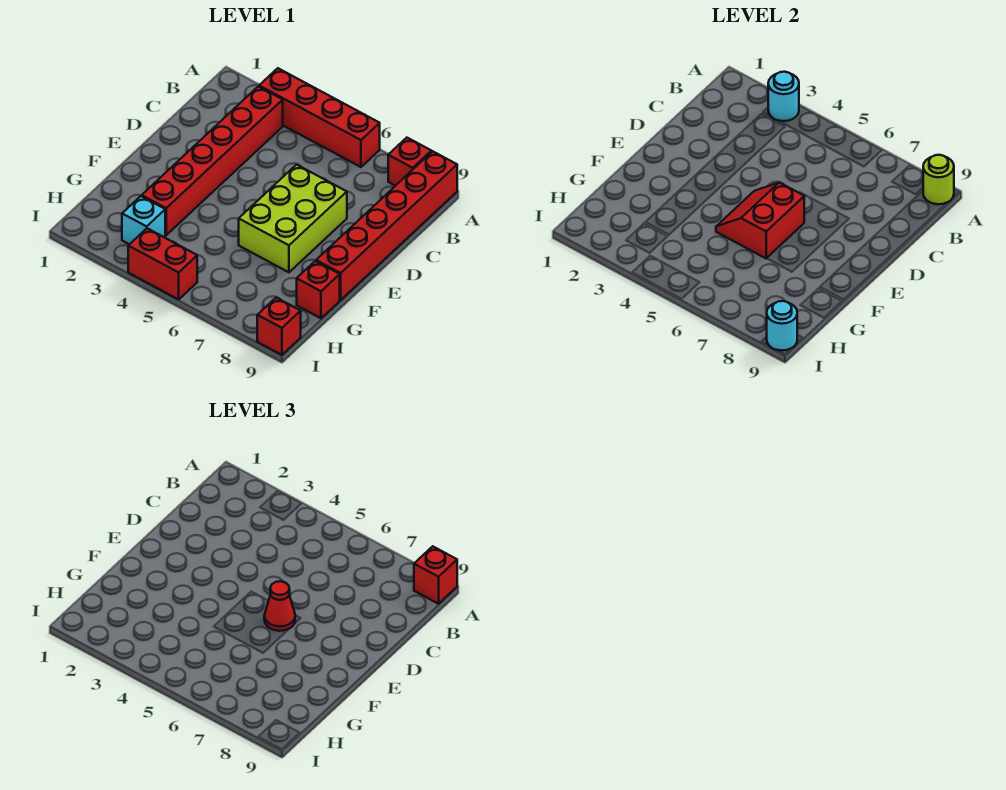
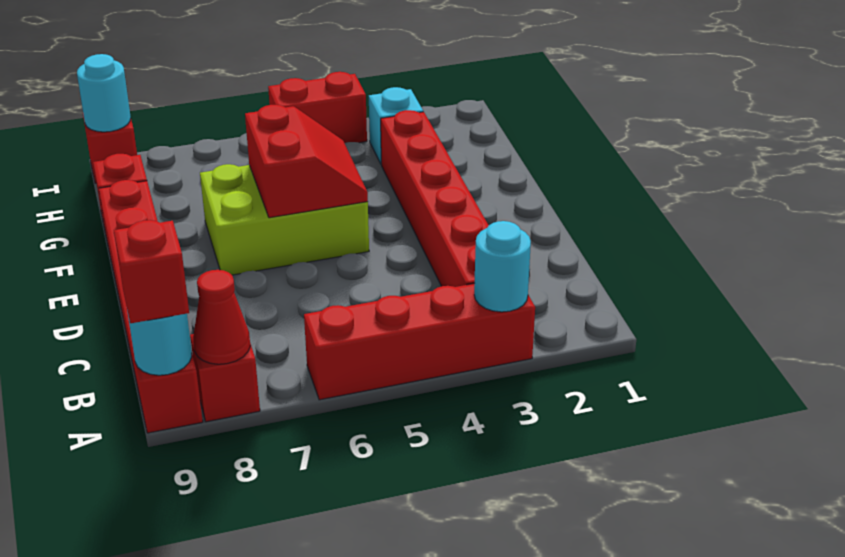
lime 1x1 round brick [923,155,954,204] -> cyan 1x1 round brick [127,311,192,375]
lime 2x3 brick [239,165,347,272] -> lime 2x3 brick turned to [200,164,369,275]
red 1x1 cone [264,581,295,631] -> red 1x1 cone moved to [193,270,250,364]

